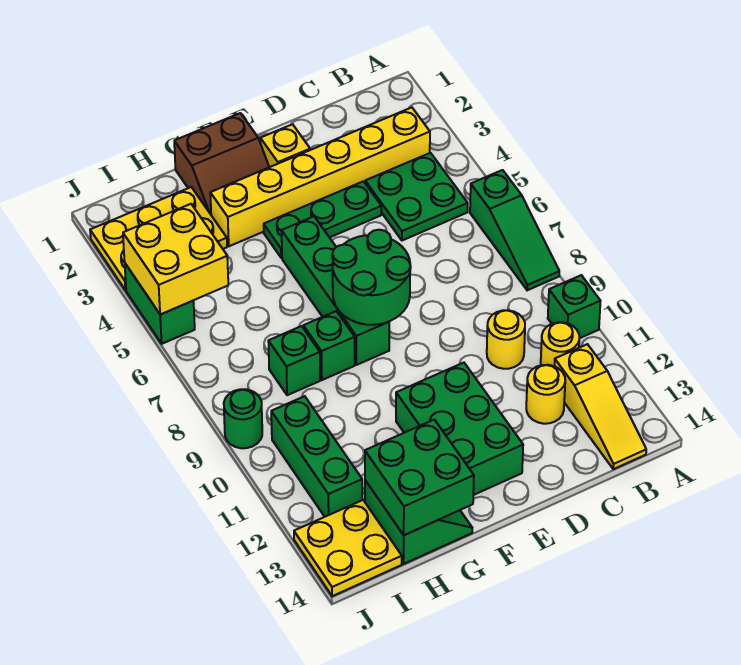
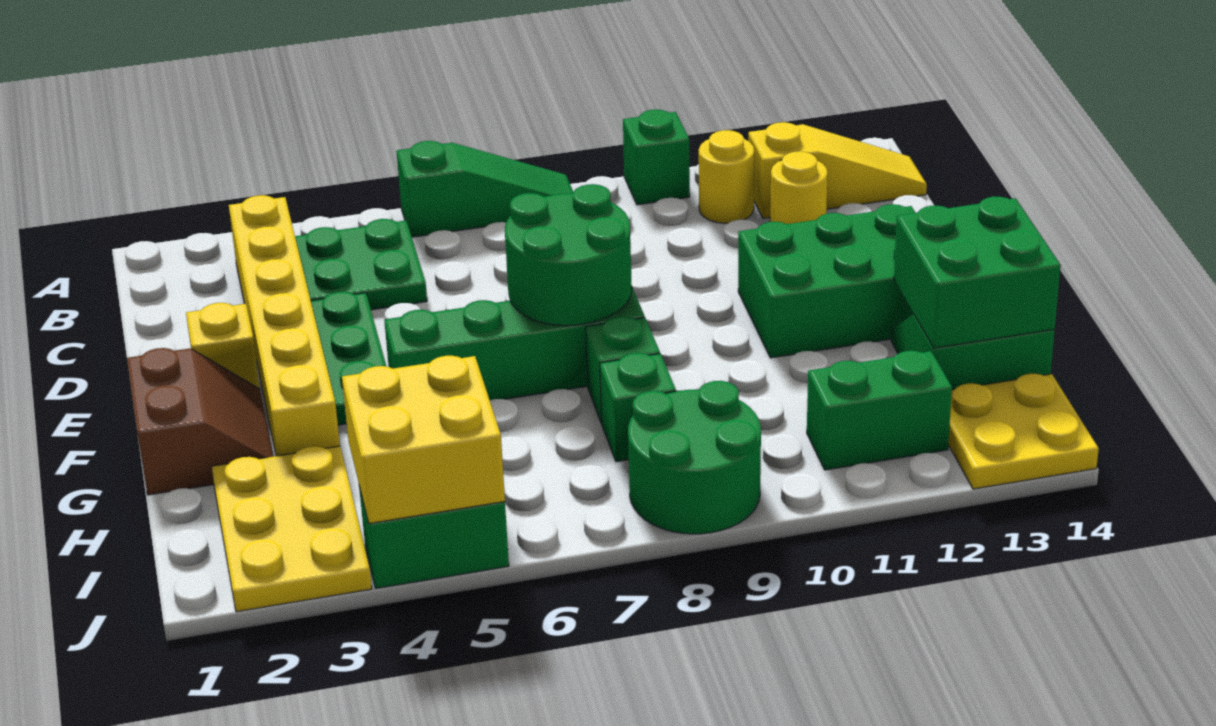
yellow 1x1 round brick [487,310,525,369] -> none
green 1x3 brick [271,396,362,517] -> green 1x2 brick [807,351,952,470]
green 1x1 round brick [224,389,262,448] -> green 2x2 round brick [628,381,761,534]

